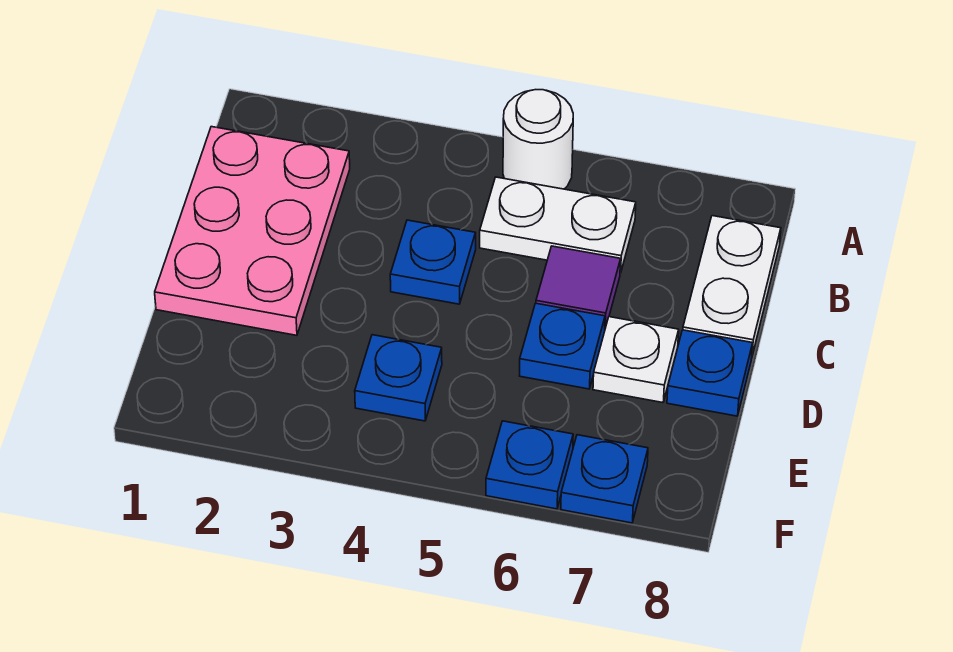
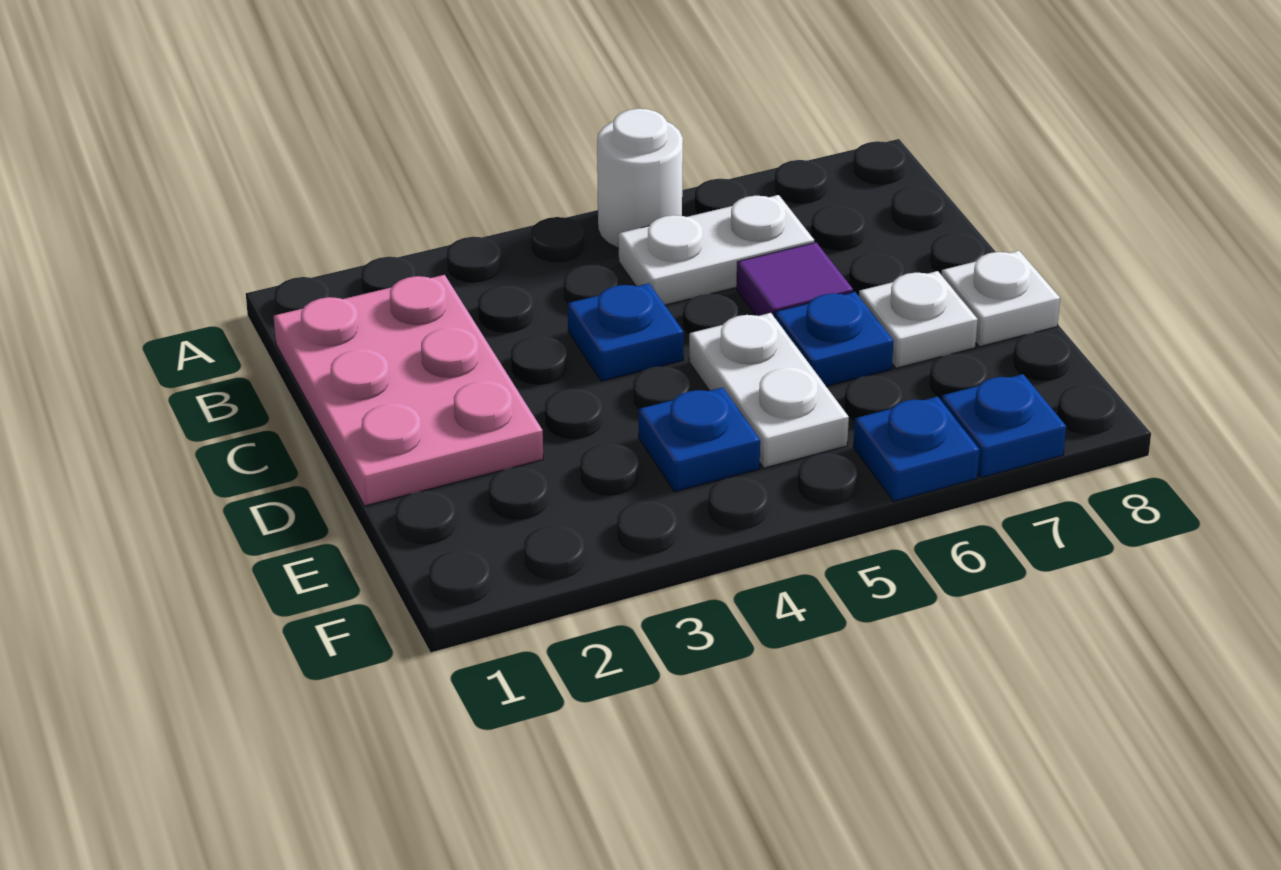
white 1x2 plate [683,216,781,355] -> white 1x2 plate moved to [689,313,849,468]
blue 1x1 plate [667,330,753,416] -> white 1x1 plate [942,251,1060,347]

